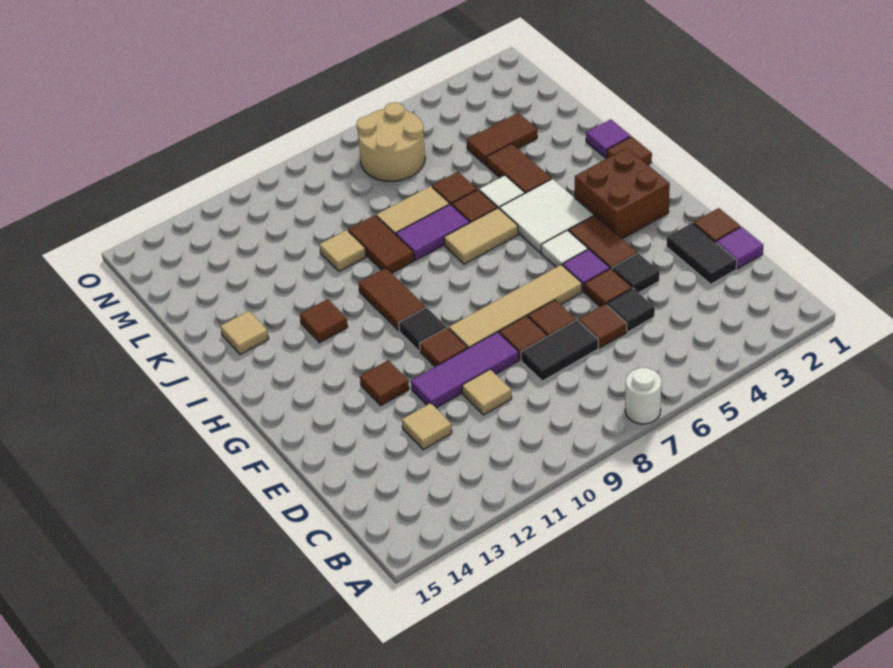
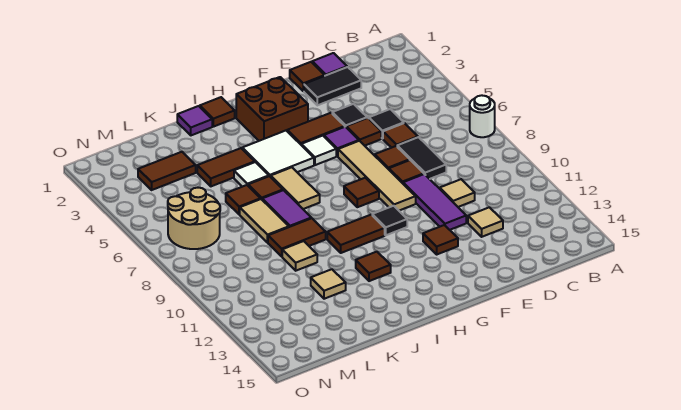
brown 1x1 tile [420,328,468,367] -> brown 1x1 tile moved to [344,178,379,207]
tan 1x1 tile [220,311,269,355] -> tan 1x1 tile moved to [311,269,346,299]
brown 1x2 tile [467,113,537,165] -> brown 1x2 tile turned to [138,152,196,190]

